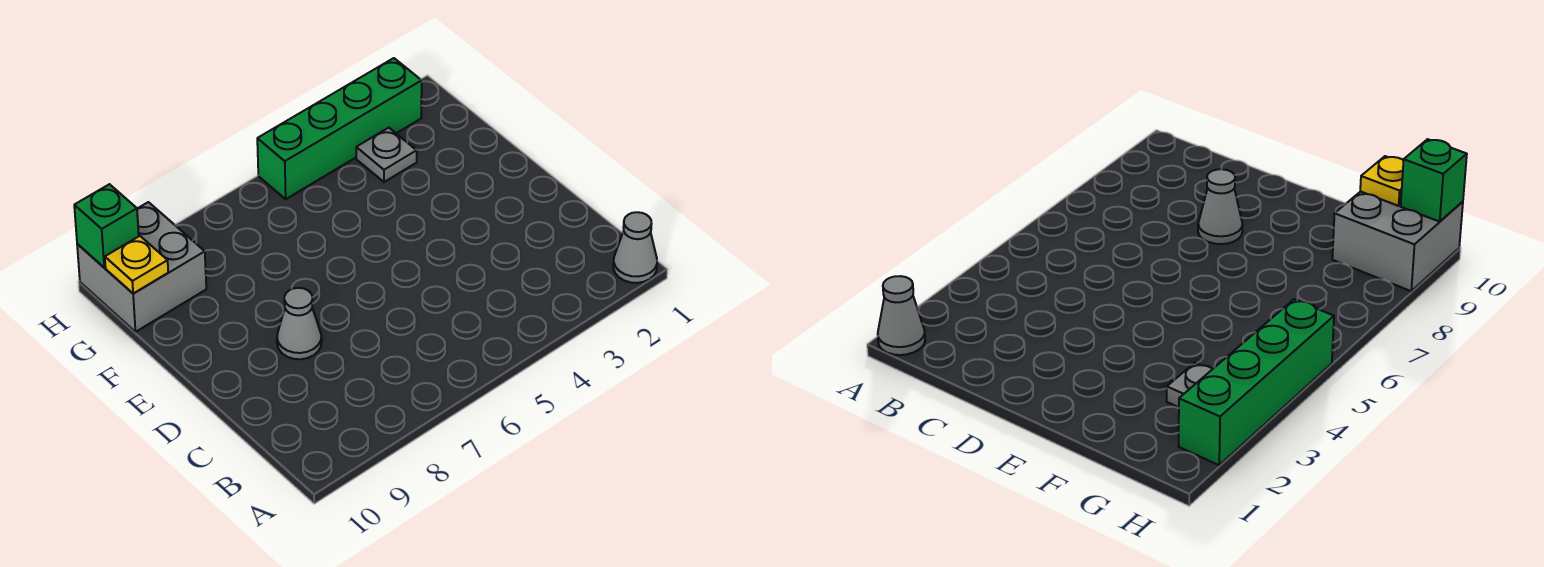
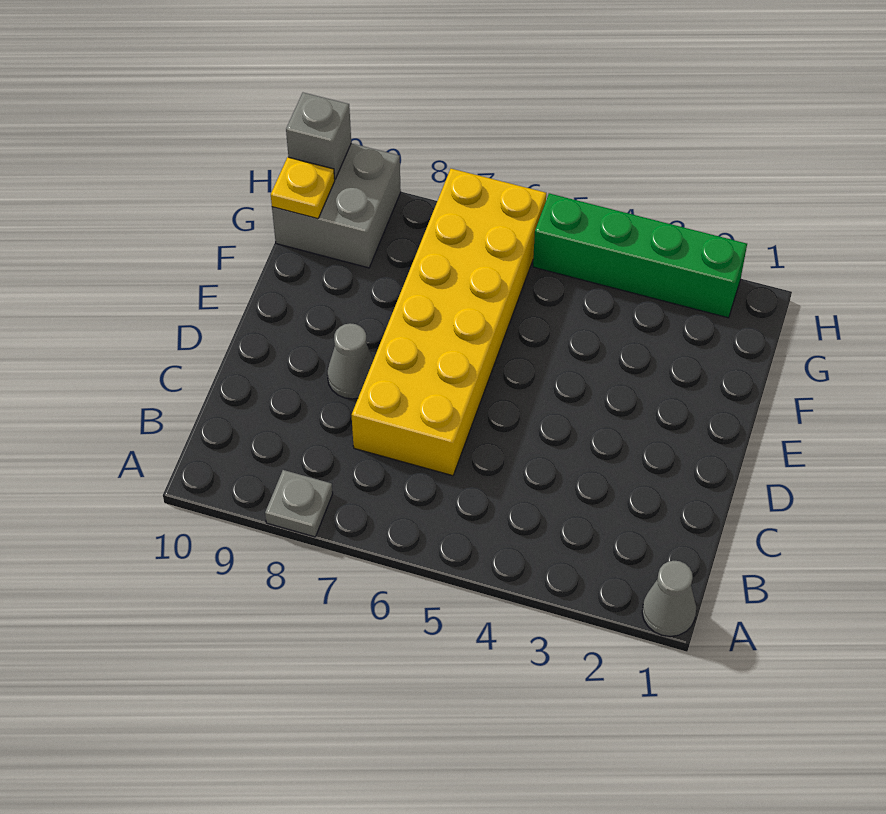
none -> yellow 2x6 brick [352,169,546,476]
grey 1x1 plate [356,128,417,182] -> grey 1x1 plate moved to [265,470,333,537]
green 1x1 brick [74,184,139,267] -> grey 1x1 brick [286,93,351,179]

